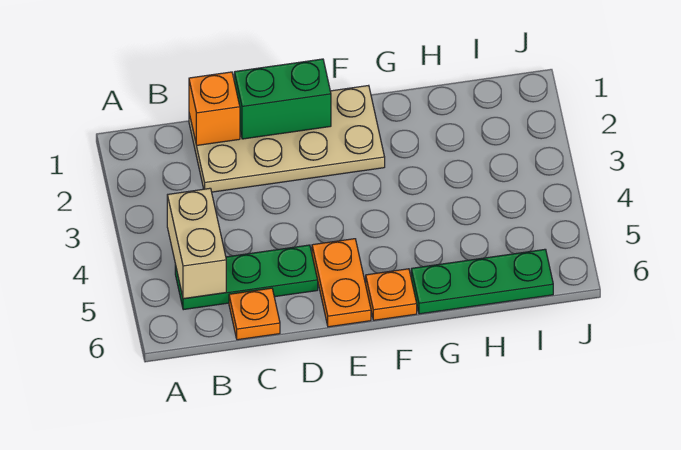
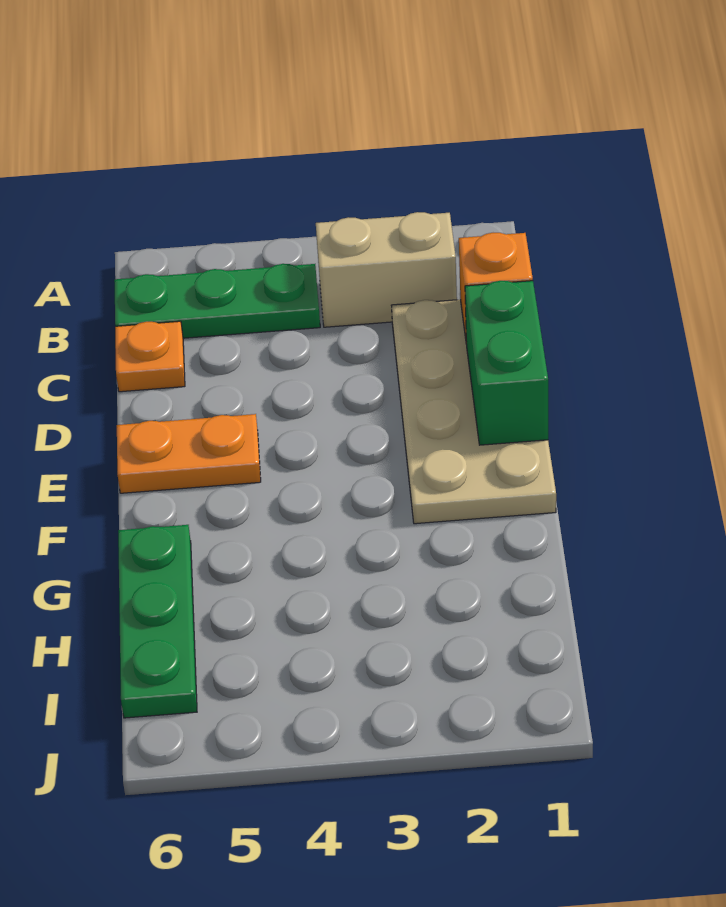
tan 1x2 brick [167,188,226,299] -> tan 1x2 brick moved to [316,212,457,327]
green 1x3 plate [175,245,318,310] -> green 1x3 plate turned to [114,264,320,338]
orange 1x1 plate [366,269,417,320] -> none

